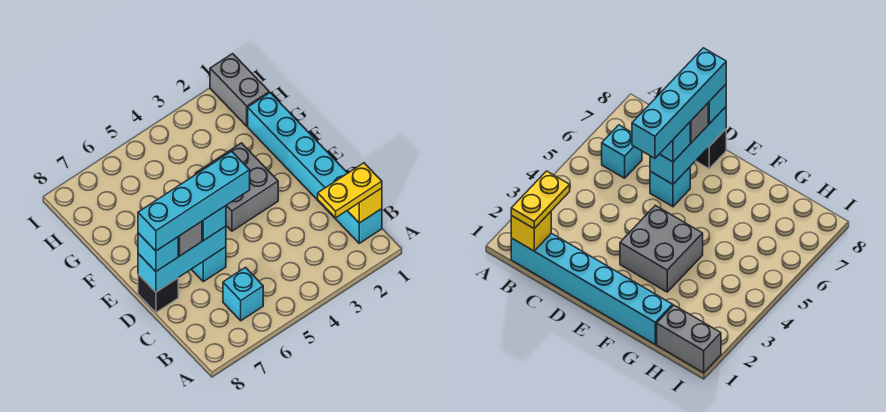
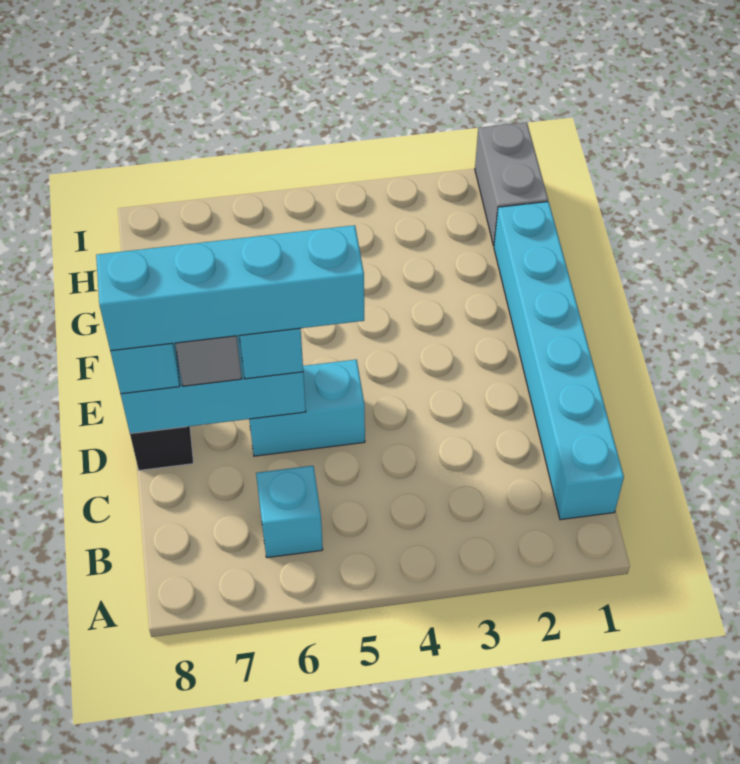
yellow 1x1 brick [347,188,382,223] -> none
yellow 1x2 plate [318,163,382,218] -> none
cyan 1x1 brick [191,247,226,282] -> cyan 1x2 brick [249,359,365,456]
grey 2x2 brick [195,143,278,231] -> none

